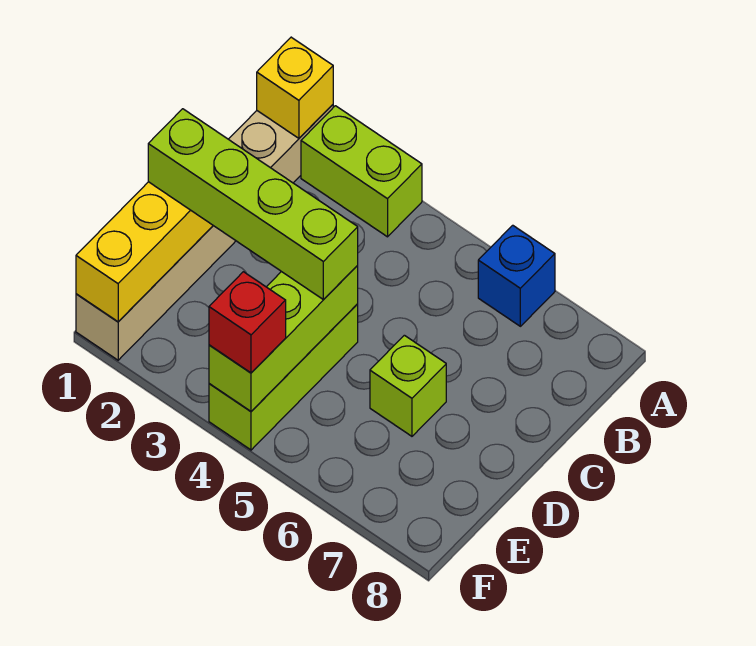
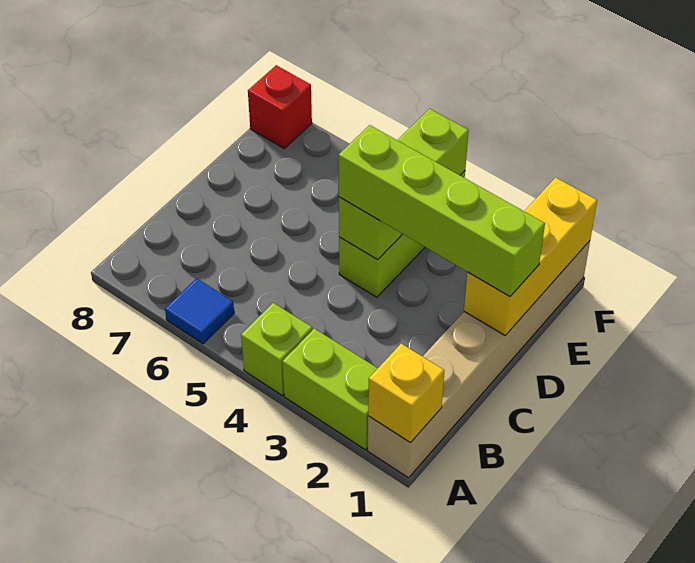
blue 1x1 brick [478,225,555,326] -> blue 1x1 tile [165,278,234,344]
lime 1x1 brick [370,335,446,436] -> lime 1x1 brick moved to [241,303,312,395]
red 1x1 brick [209,272,286,373] -> red 1x1 brick moved to [248,65,312,148]

